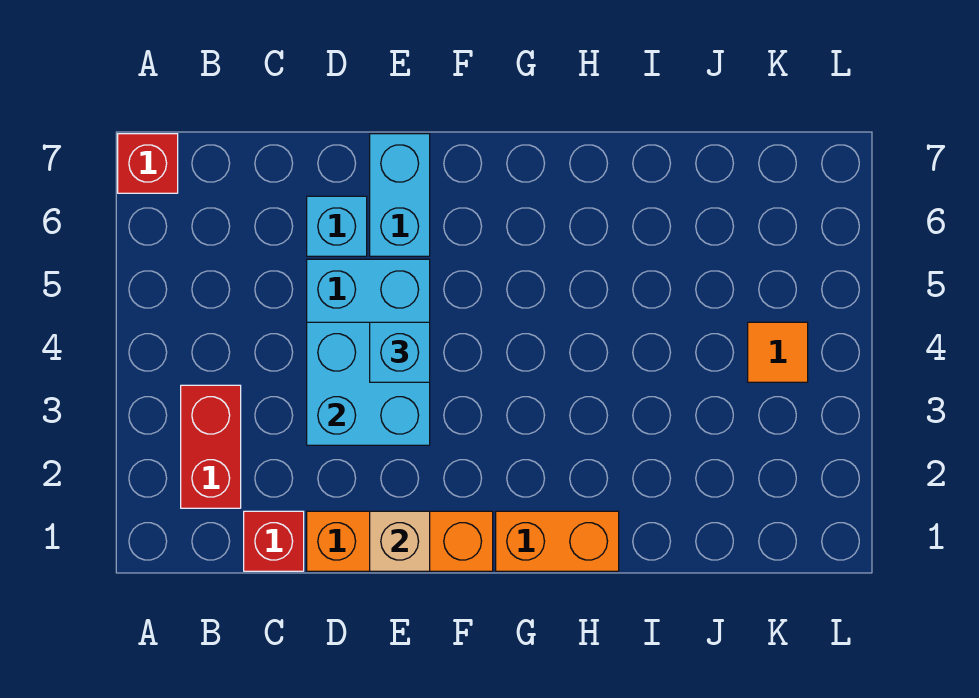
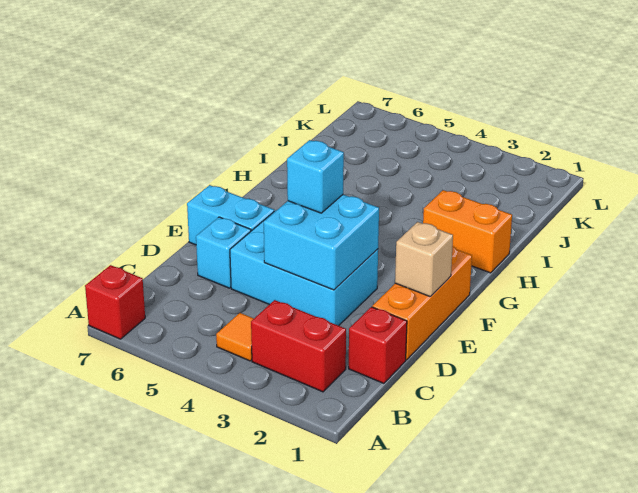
orange 1x2 brick [496,511,619,571] -> orange 1x2 brick turned to [423,190,512,273]
orange 1x1 tile [748,322,808,382] -> orange 1x1 tile moved to [216,313,254,361]

